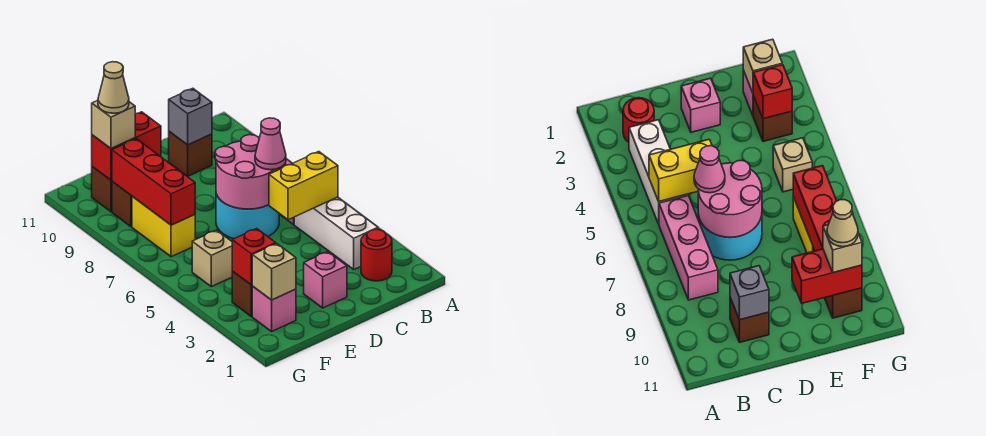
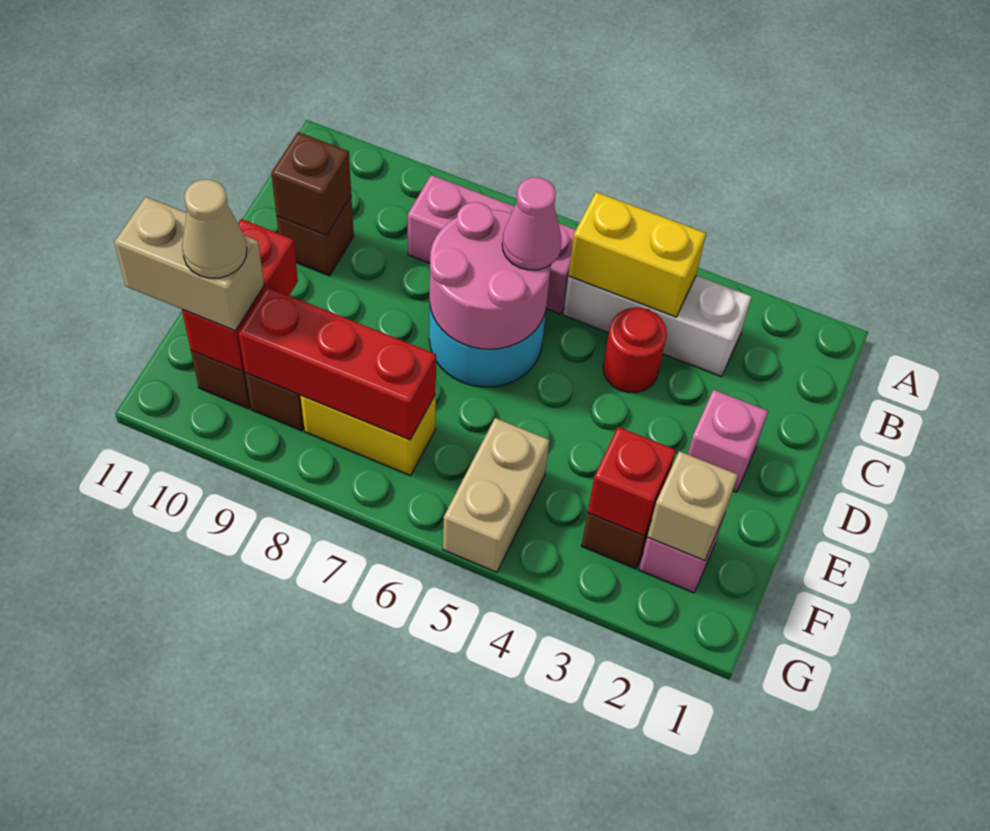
red 1x1 round brick [361,229,392,281] -> red 1x1 round brick moved to [603,308,667,393]
yellow 1x2 brick [269,152,338,220] -> yellow 1x2 brick turned to [568,192,706,317]
grey 1x1 brick [169,88,212,145] -> brown 1x1 brick [271,132,351,235]
tan 1x1 brick [192,230,232,287] -> tan 1x2 brick [443,418,549,572]
tan 1x1 brick [92,100,135,149] -> tan 1x2 brick [114,197,264,331]

